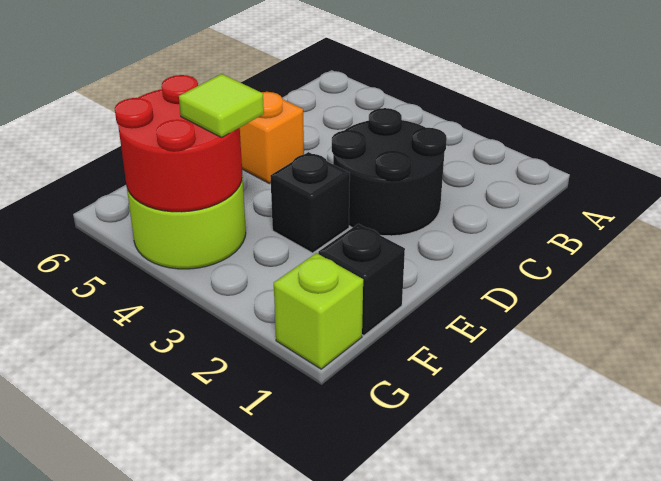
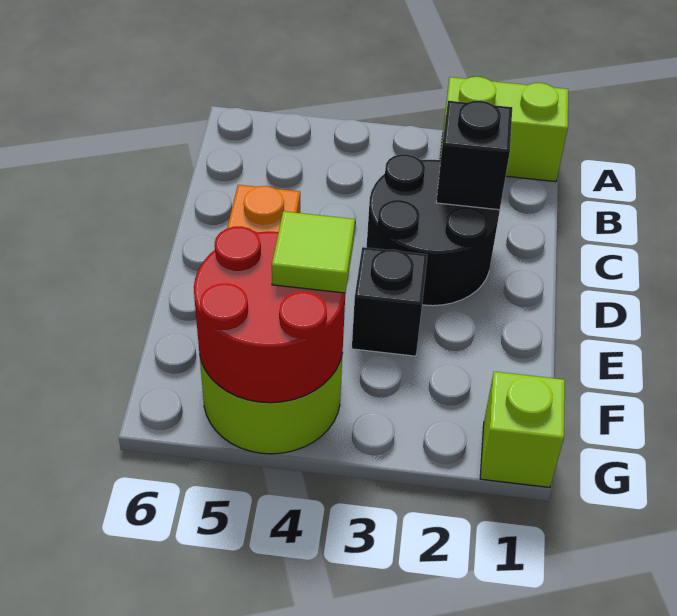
none -> lime 1x2 brick [440,77,568,182]
black 1x1 brick [318,224,405,336] -> black 1x1 brick moved to [436,101,512,210]

